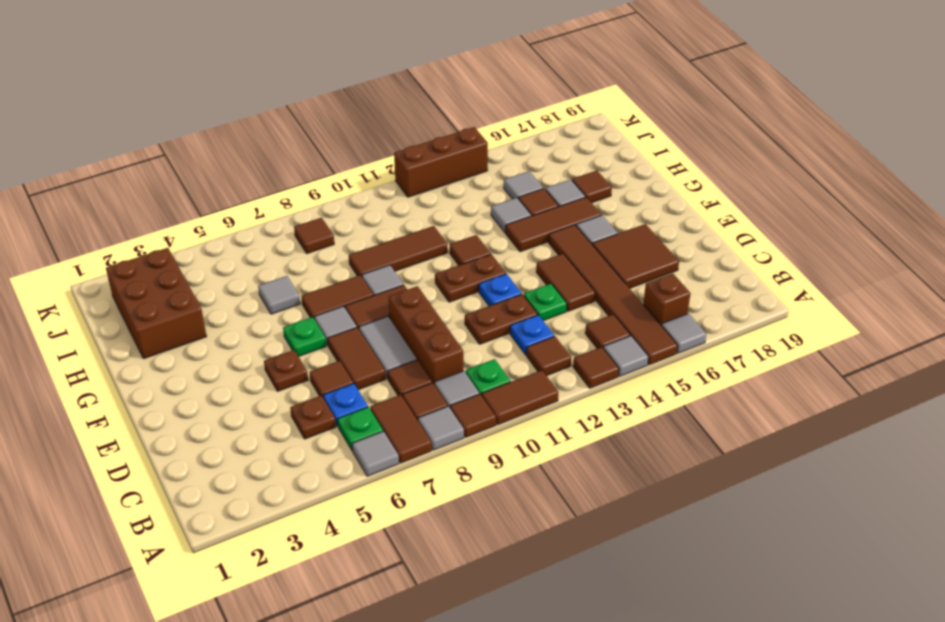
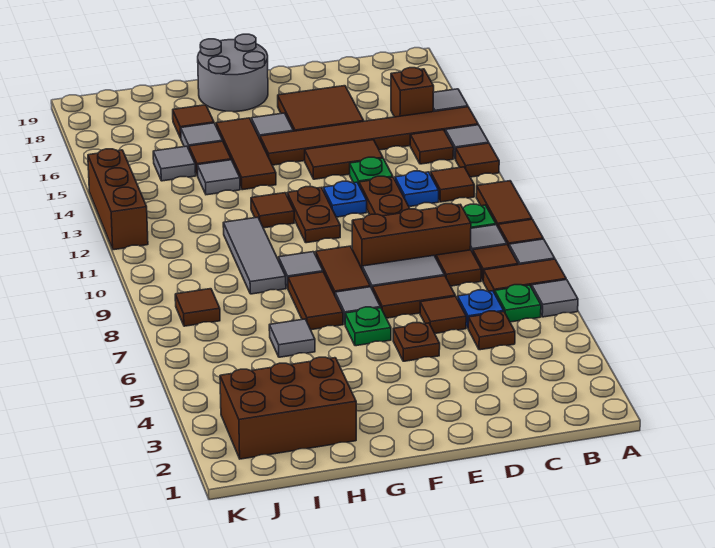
none -> grey 2x2 round brick [198,34,268,112]
brown 1x3 tile [349,226,448,277] -> grey 1x3 tile [223,217,286,294]

